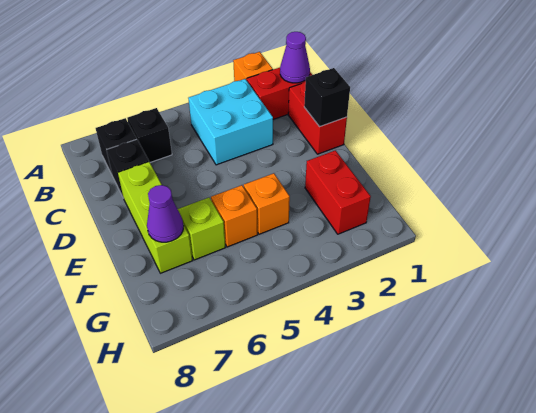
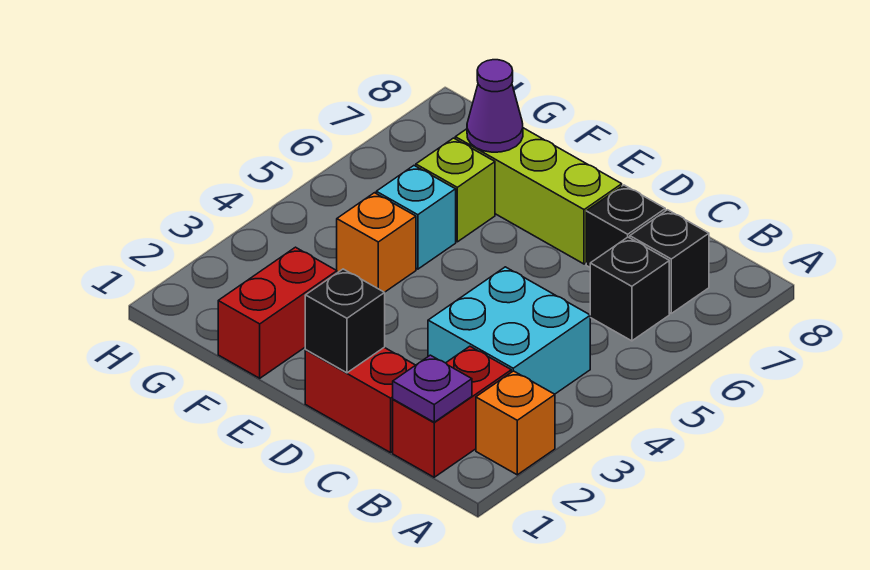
purple 1x1 cone [280,32,310,83] -> purple 1x1 plate [393,355,472,422]
red 1x2 brick [305,150,371,234] -> red 1x2 brick turned to [218,247,337,378]
orange 1x1 brick [211,185,258,247] -> cyan 1x1 brick [376,166,456,269]

